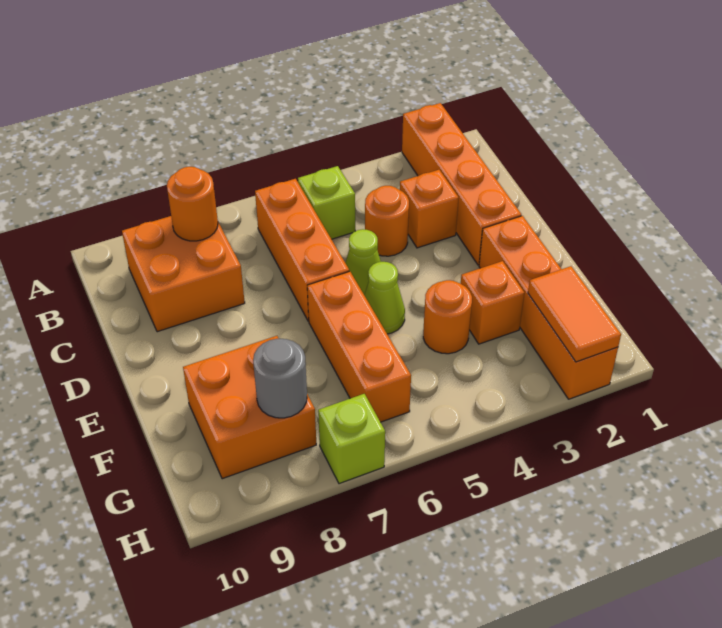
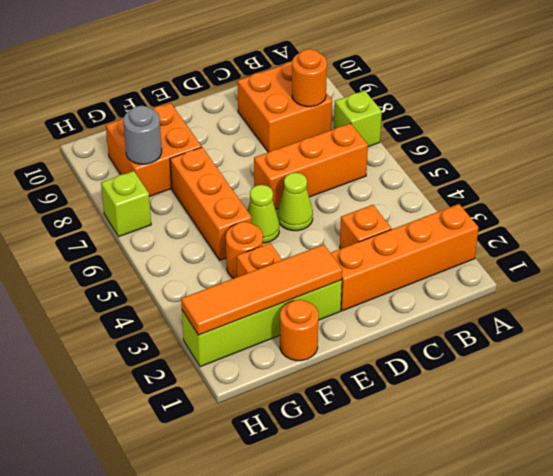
lime 1x1 brick [298,166,355,239] -> lime 1x1 brick moved to [334,91,382,147]
orange 1x1 round brick [365,186,409,256] -> orange 1x1 round brick moved to [280,300,319,361]
orange 1x4 brick [479,216,618,399] -> lime 1x4 brick [182,280,342,367]
orange 1x3 brick [307,271,411,422] -> orange 1x3 brick turned to [170,147,252,260]
orange 1x2 tile [528,266,621,362] -> orange 1x4 tile [181,244,342,335]

